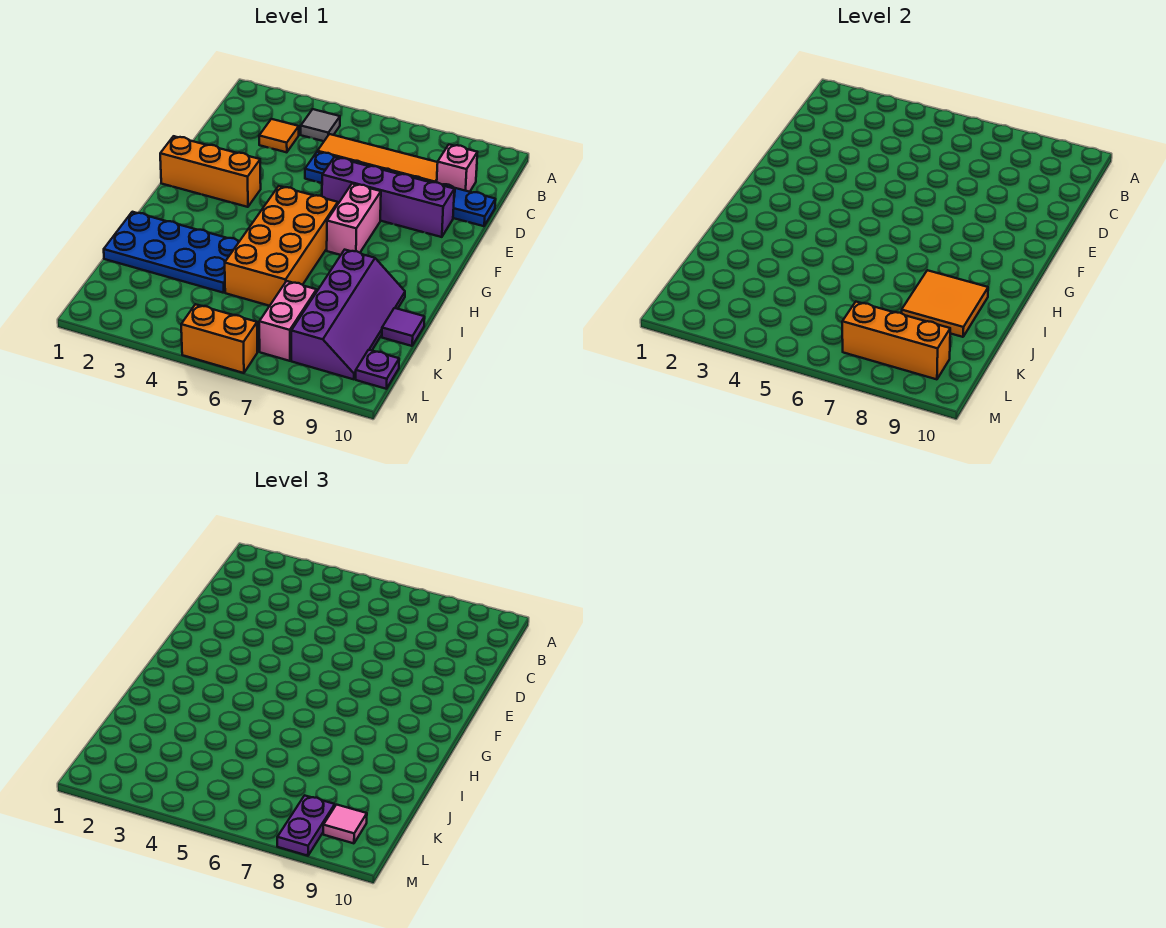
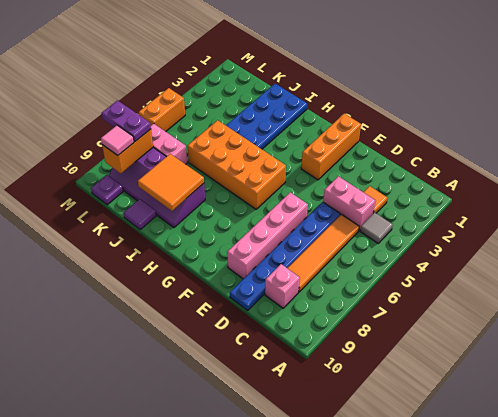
purple 1x4 brick [322,157,454,237] -> pink 1x4 brick [227,192,308,279]
pink 1x2 brick [327,184,381,255] -> pink 1x2 brick moved to [323,176,375,231]
orange 1x3 brick [842,302,950,379] -> orange 1x2 brick [102,129,153,173]

